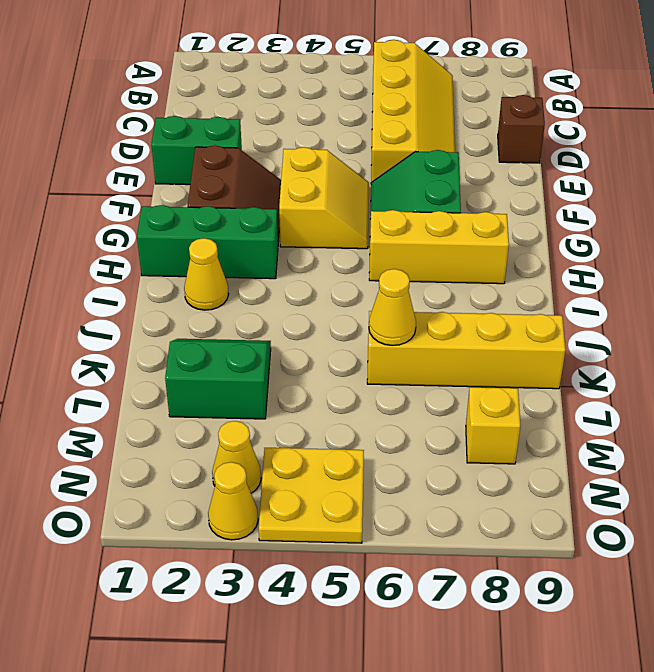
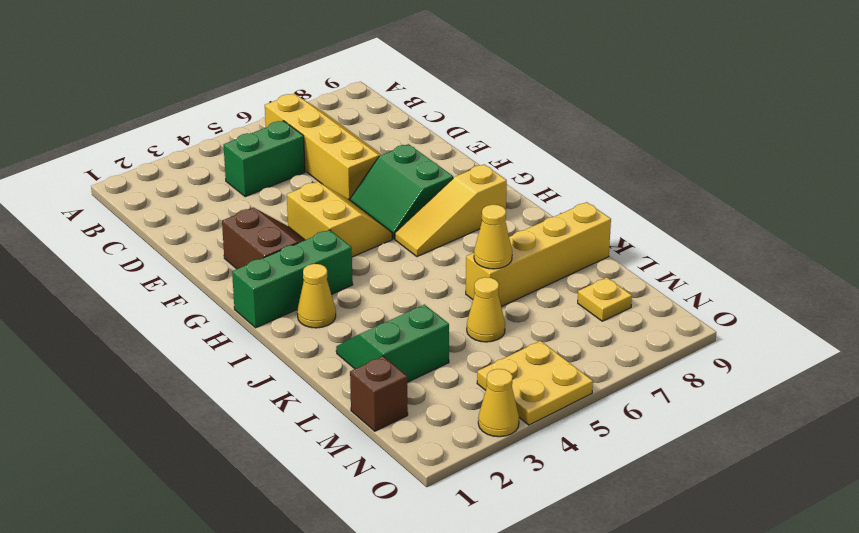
brown 1x1 brick [498,95,545,163] -> brown 1x1 brick moved to [350,356,408,431]
green 1x2 brick [151,116,242,185] -> green 1x2 brick moved to [224,121,305,197]
yellow 1x3 brick [369,210,509,284] -> yellow 1x3 slope [395,164,507,257]
yellow 1x1 brick [466,387,520,464] -> yellow 1x1 plate [578,277,632,321]
yellow 1x1 cone [212,421,261,493] -> yellow 1x1 cone moved to [467,277,505,342]

